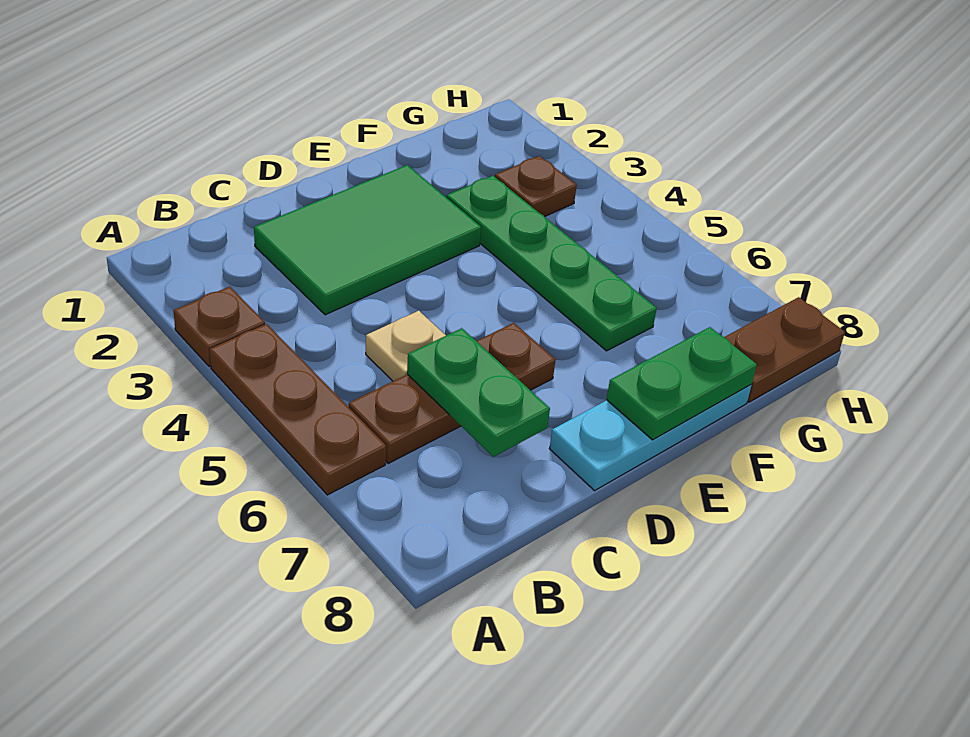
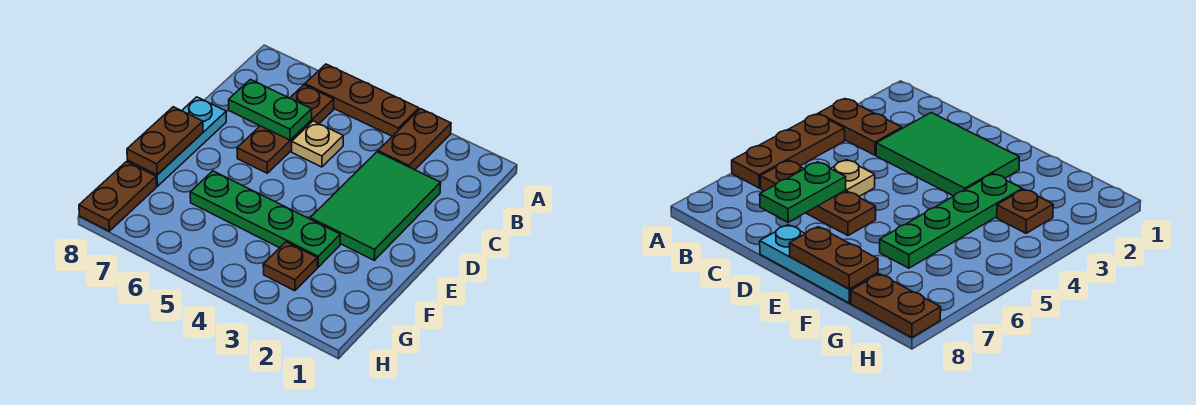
brown 1x1 plate [173,287,265,367] -> brown 1x2 plate [378,109,451,170]
green 1x2 plate [606,327,757,440] -> brown 1x2 plate [127,107,203,175]

